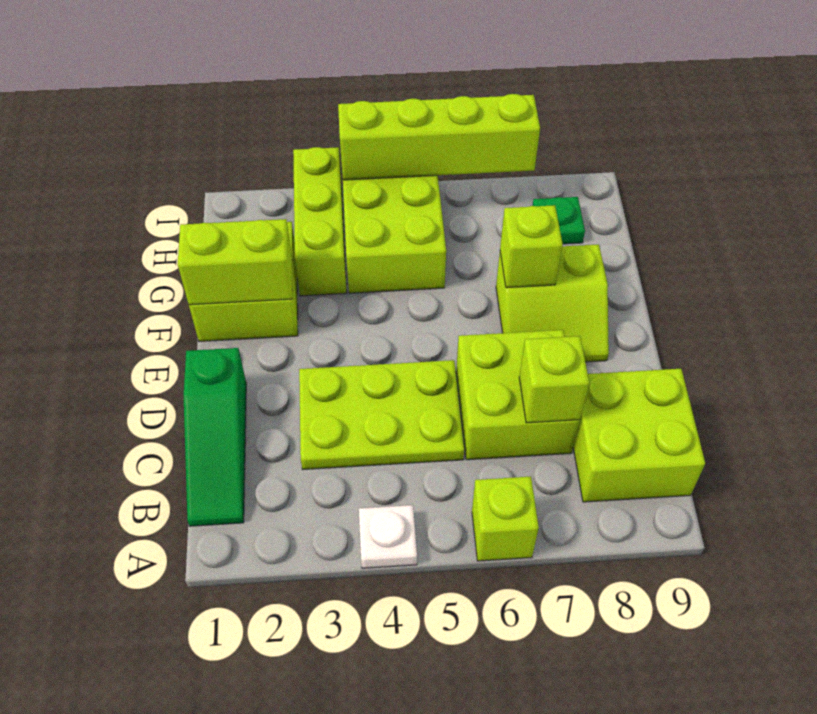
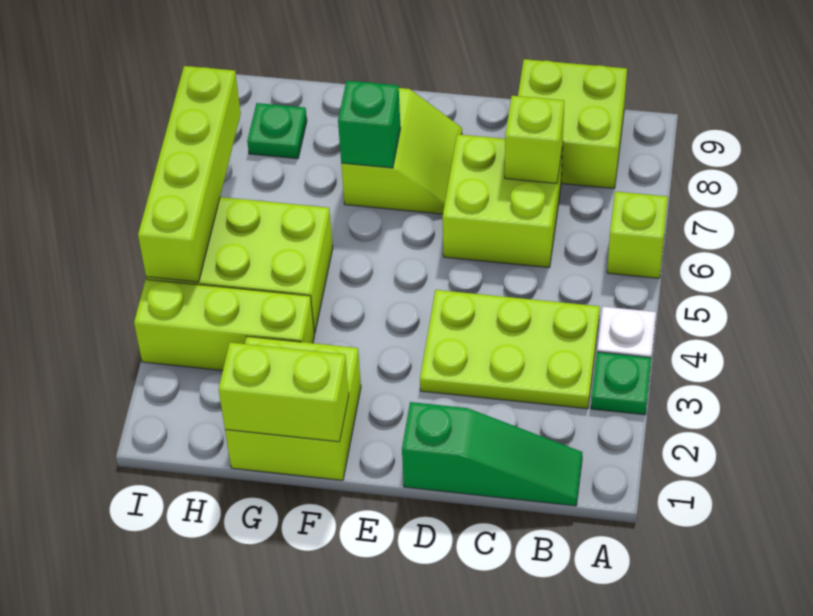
none -> green 1x1 plate [591,352,651,415]
lime 2x3 plate [299,360,464,469] -> lime 2x3 plate turned to [420,290,600,409]
lime 1x2 brick [178,219,293,305] -> lime 1x2 brick turned to [219,343,349,442]
lime 1x1 brick [500,205,563,288] -> green 1x1 brick [338,81,401,168]

